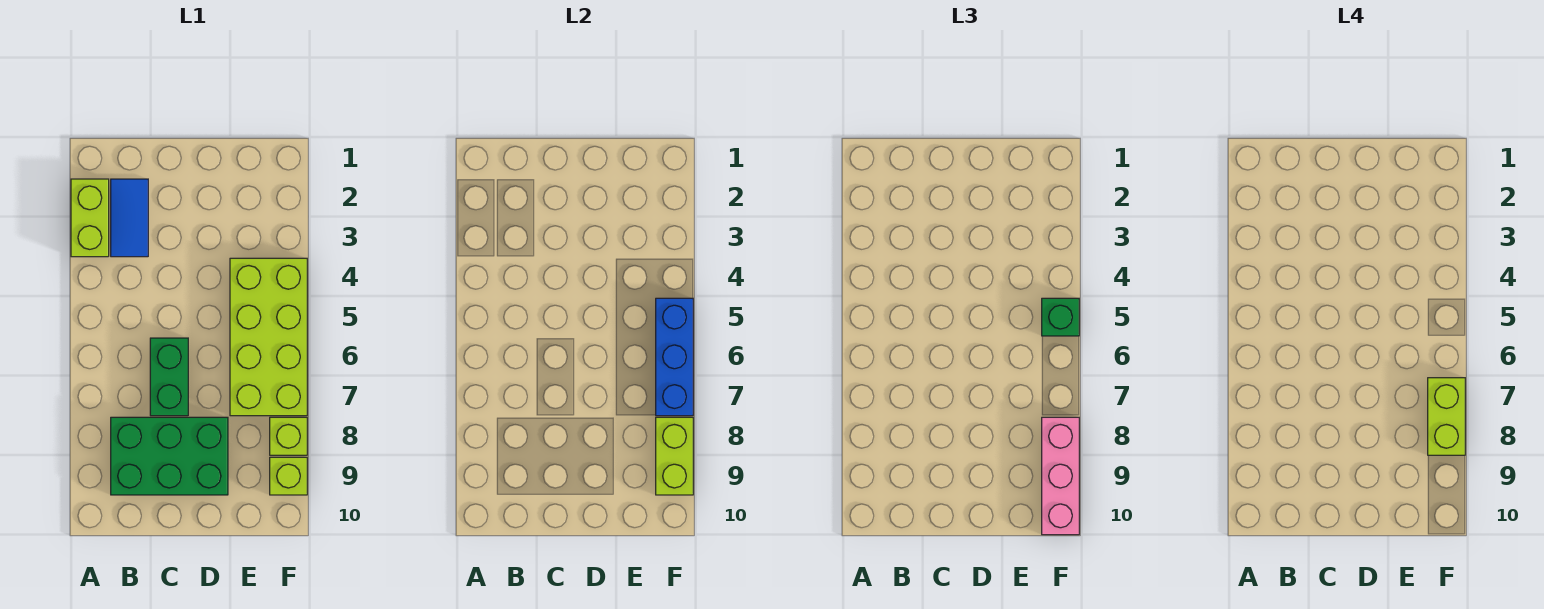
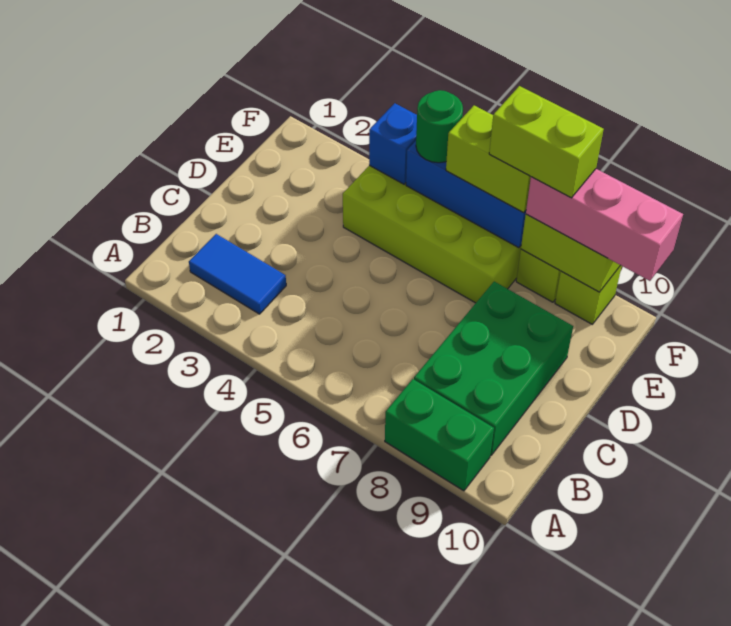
lime 1x2 brick [71,179,109,257] -> lime 1x2 brick moved to [446,105,531,213]
green 1x2 brick [150,338,188,416] -> green 1x2 brick moved to [385,379,494,491]
none -> blue 1x1 brick [369,103,417,184]
green 1x1 brick [1042,298,1079,336] -> green 1x1 round brick [416,90,463,163]

